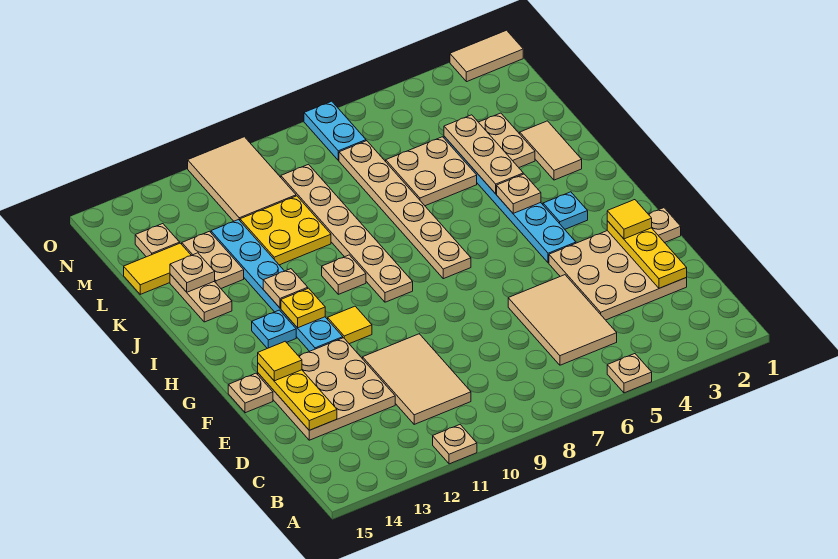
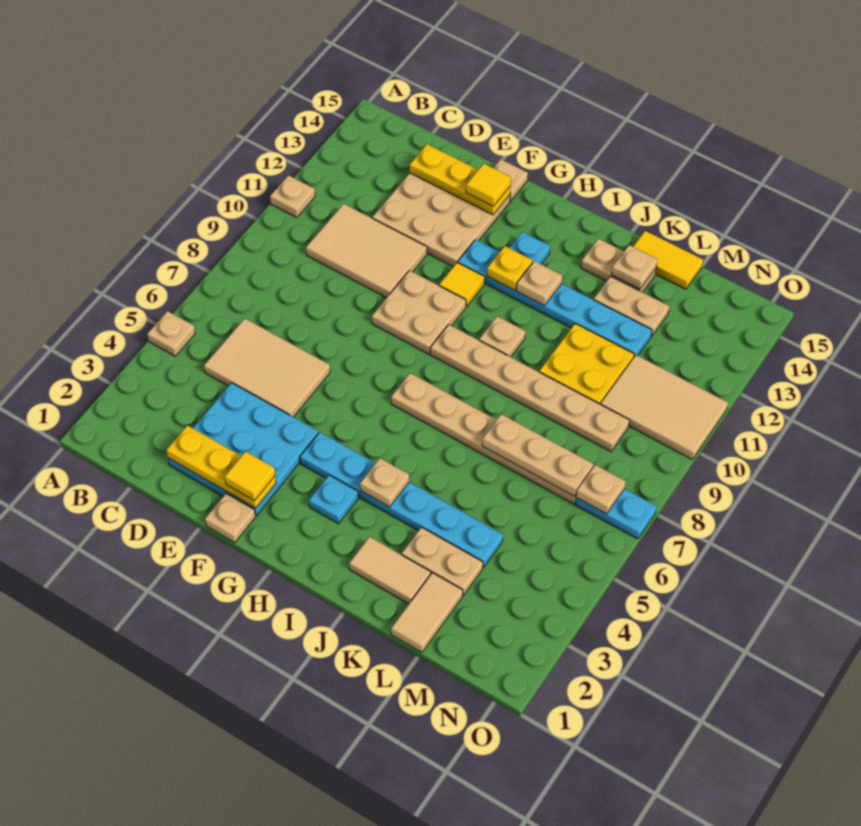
tan 3x3 plate [549,231,687,320] -> cyan 3x3 plate [168,383,318,516]
tan 1x3 plate [444,115,523,194] -> tan 1x3 plate moved to [482,414,594,496]
tan 2x2 plate [386,137,477,206] -> tan 2x2 plate moved to [372,271,466,354]
yellow 1x2 tile [124,243,191,294] -> yellow 1x2 tile turned to [633,231,703,289]
tan 1x1 plate [135,224,180,257] -> tan 1x1 plate moved to [576,465,626,514]
tan 1x2 tile [450,30,523,82] -> tan 1x2 tile moved to [391,573,463,652]

